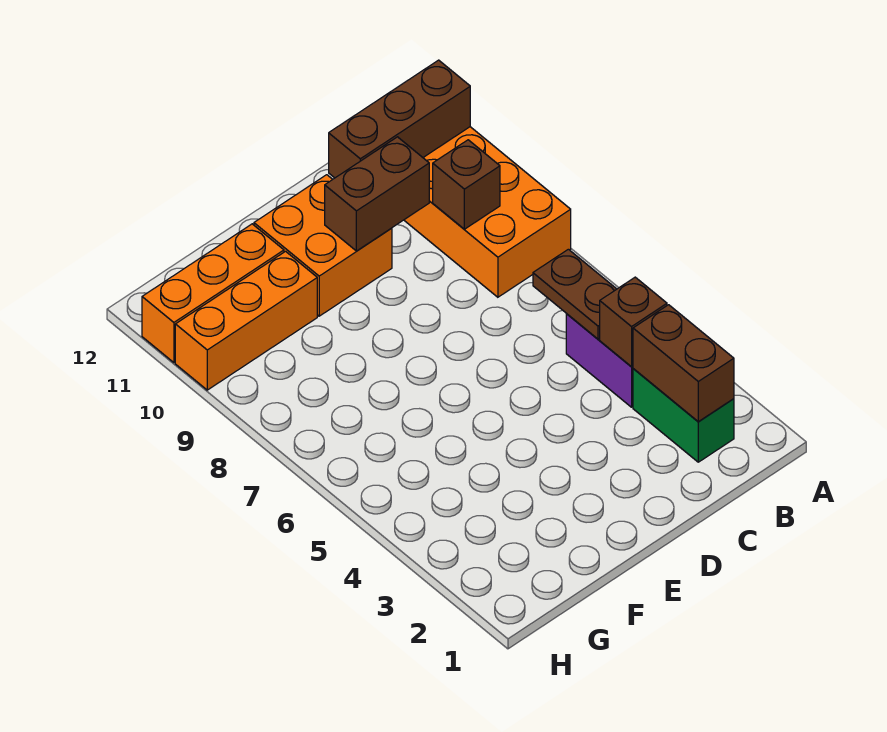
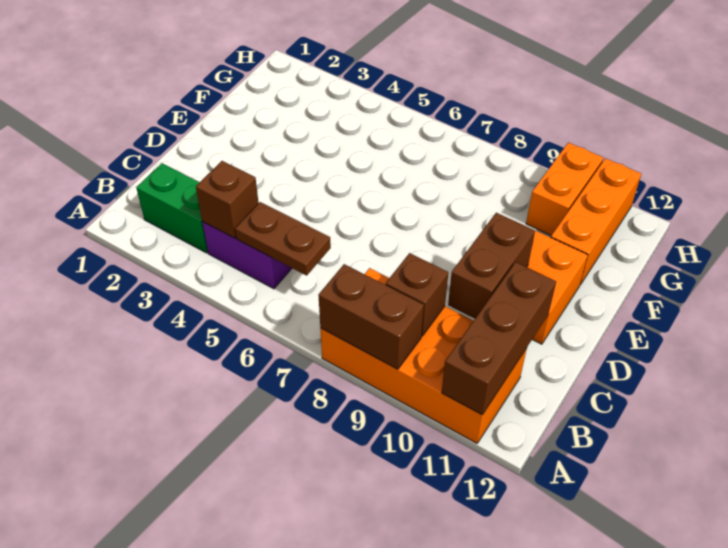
brown 1x2 brick [633,305,734,422] -> brown 1x2 brick moved to [319,264,424,369]
orange 1x3 brick [175,251,317,390] -> orange 1x2 brick [526,143,603,235]

